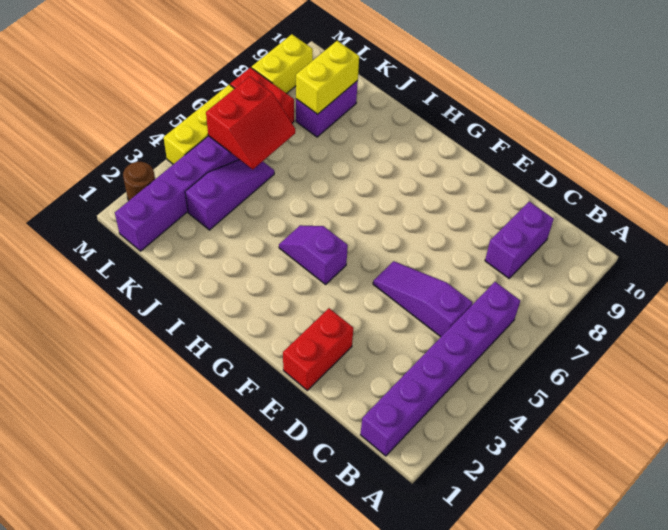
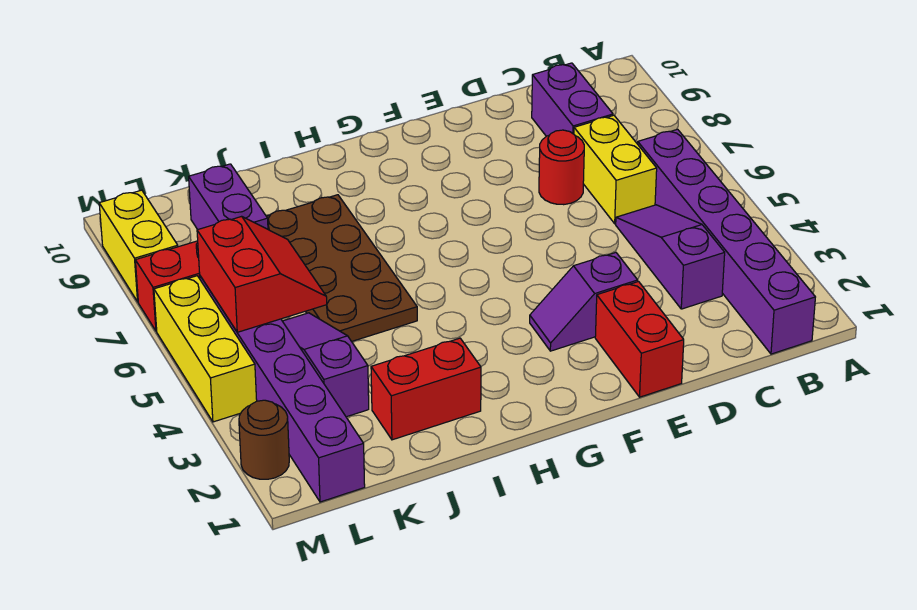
purple 1x3 slope [373,261,473,337] -> purple 1x3 slope turned to [616,205,725,309]
none -> red 1x1 round brick [539,130,584,205]
purple 1x2 slope [279,225,348,284] -> purple 1x2 slope moved to [530,253,638,351]
none -> red 1x2 brick [371,338,481,440]
none -> brown 2x4 plate [266,195,417,342]
yellow 1x2 brick [296,41,359,114] -> yellow 1x2 brick moved to [574,115,657,224]

